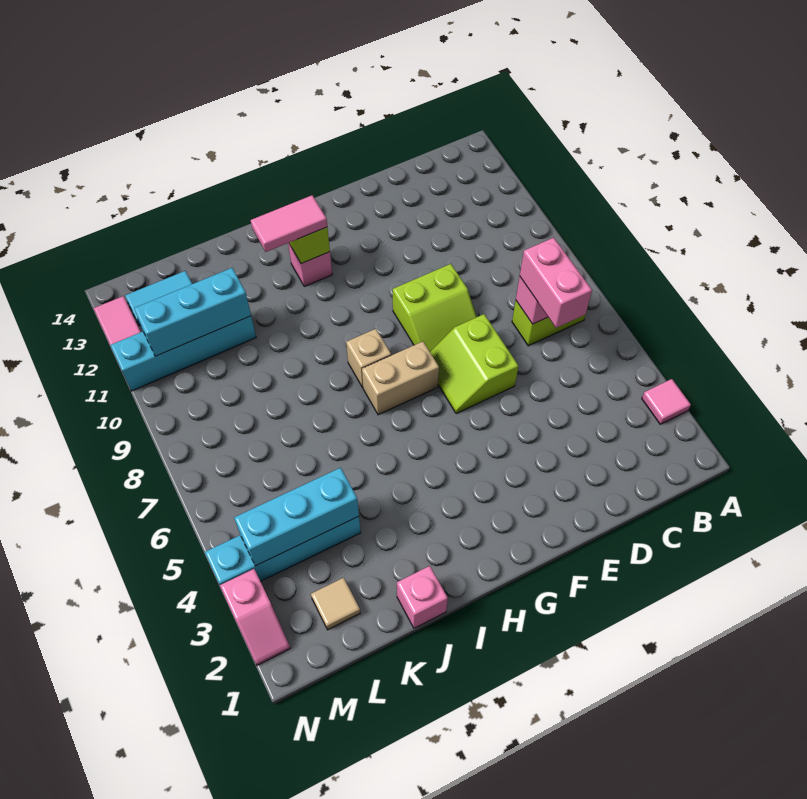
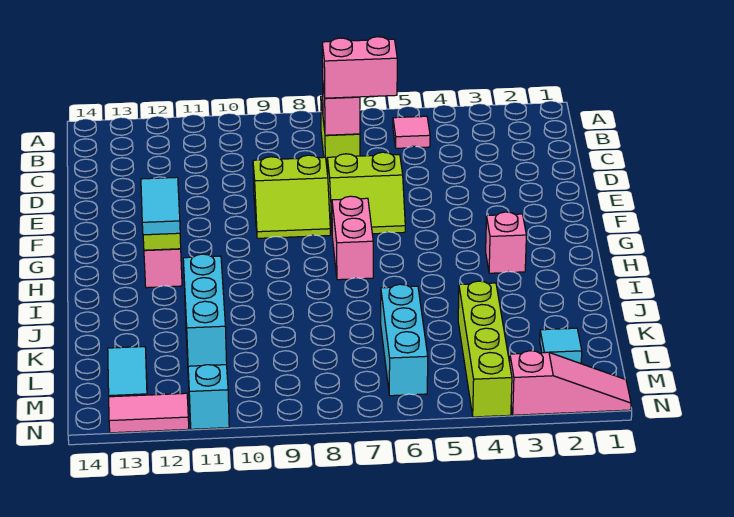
pink 1x1 tile [642,379,691,424] -> pink 1x1 tile moved to [393,116,430,148]
lime 2x2 slope [393,264,477,352] -> lime 2x2 slope turned to [253,155,330,238]
tan 1x2 brick [362,342,439,415] -> pink 1x2 brick [332,196,373,280]
tan 1x1 brick [346,329,391,388] -> none
pink 1x2 tile [251,195,327,252] -> cyan 1x2 tile [141,177,180,235]
pink 1x1 brick [397,566,448,628] -> pink 1x1 brick moved to [486,212,526,273]
cyan 1x4 brick [205,516,361,585] -> lime 1x4 brick [458,281,512,417]
cyan 1x3 brick [234,468,359,566] -> cyan 1x3 brick moved to [381,284,428,396]
tan 1x1 tile [311,578,360,630] -> cyan 1x1 tile [540,328,582,363]
pink 1x2 slope [220,569,290,665] -> pink 1x3 slope [510,351,631,415]

